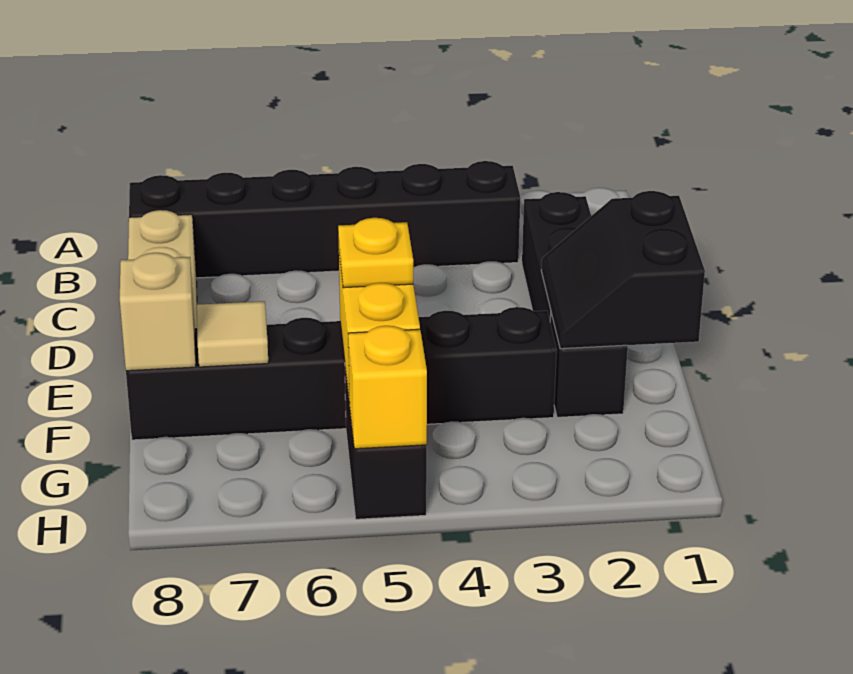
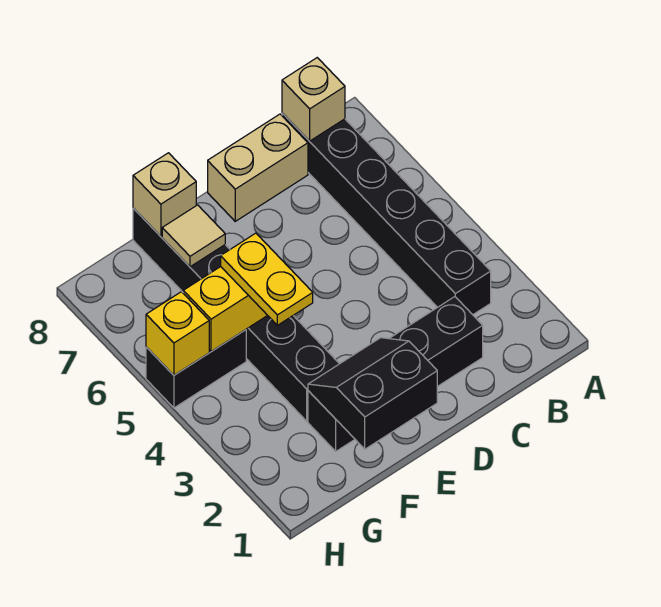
none -> tan 1x1 brick [282,58,345,141]
yellow 1x1 plate [338,218,413,288] -> yellow 1x2 plate [221,233,313,325]

